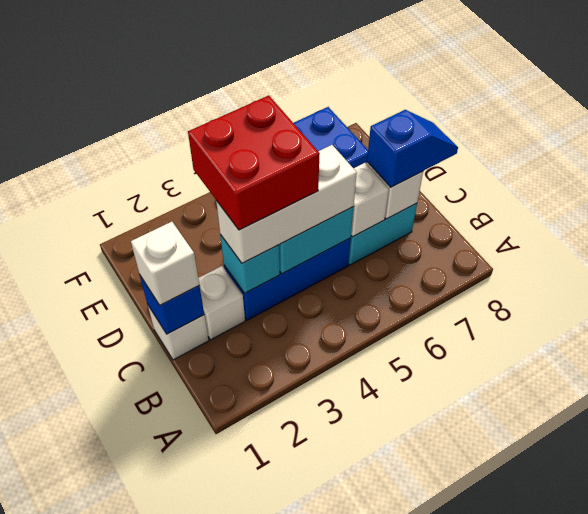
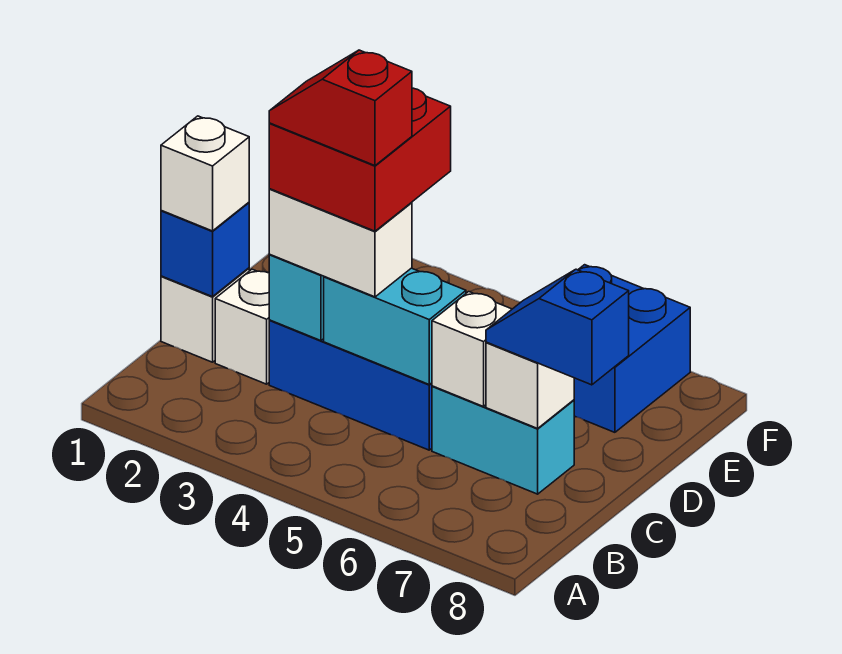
white 1x3 brick [216,145,357,263] -> white 1x2 brick [269,189,412,297]
none -> red 1x2 slope [269,50,412,166]
blue 1x2 slope [367,110,458,187] -> blue 1x2 slope turned to [486,269,629,385]

